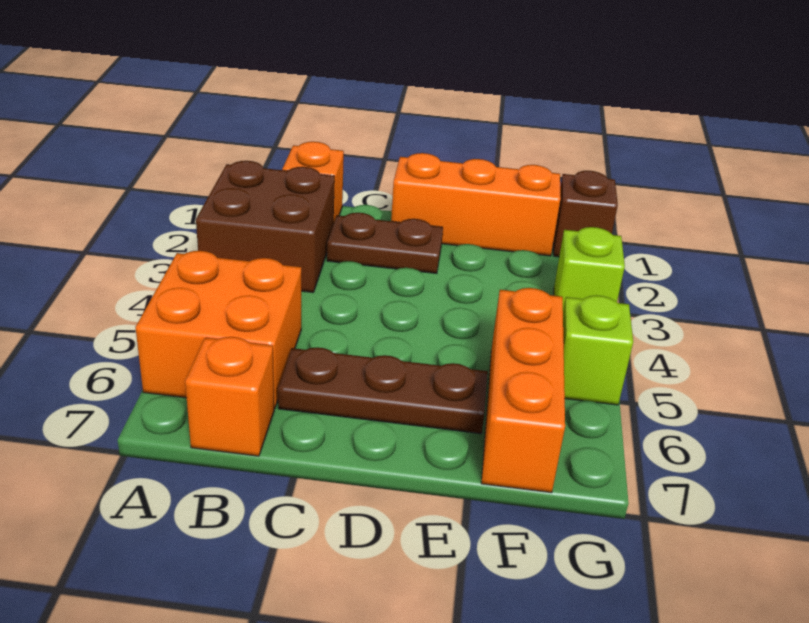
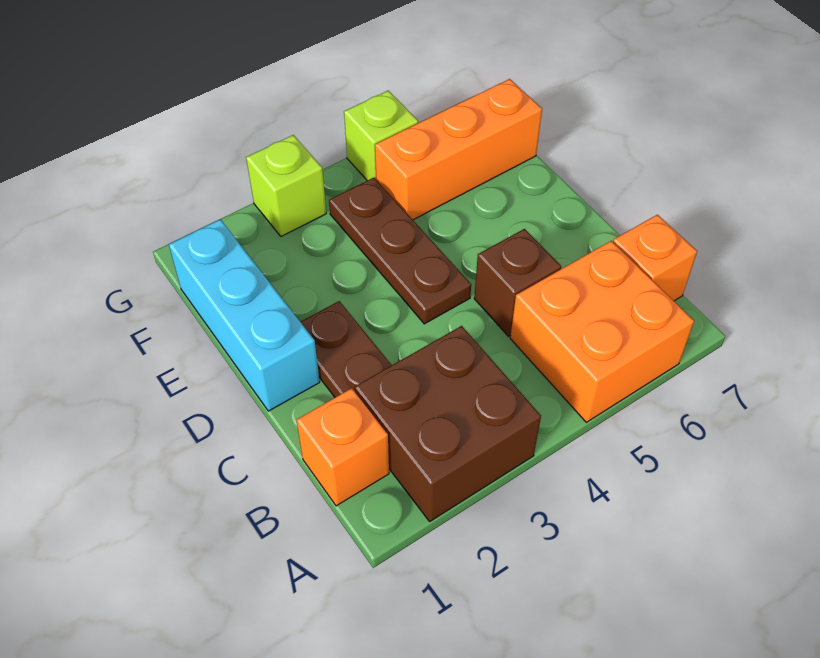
brown 1x3 plate [278,347,488,434] -> brown 1x3 plate moved to [329,178,471,324]
orange 1x3 brick [391,153,561,256] -> cyan 1x3 brick [169,219,320,411]
brown 1x1 brick [553,171,618,257] -> brown 1x1 brick moved to [474,229,561,336]

